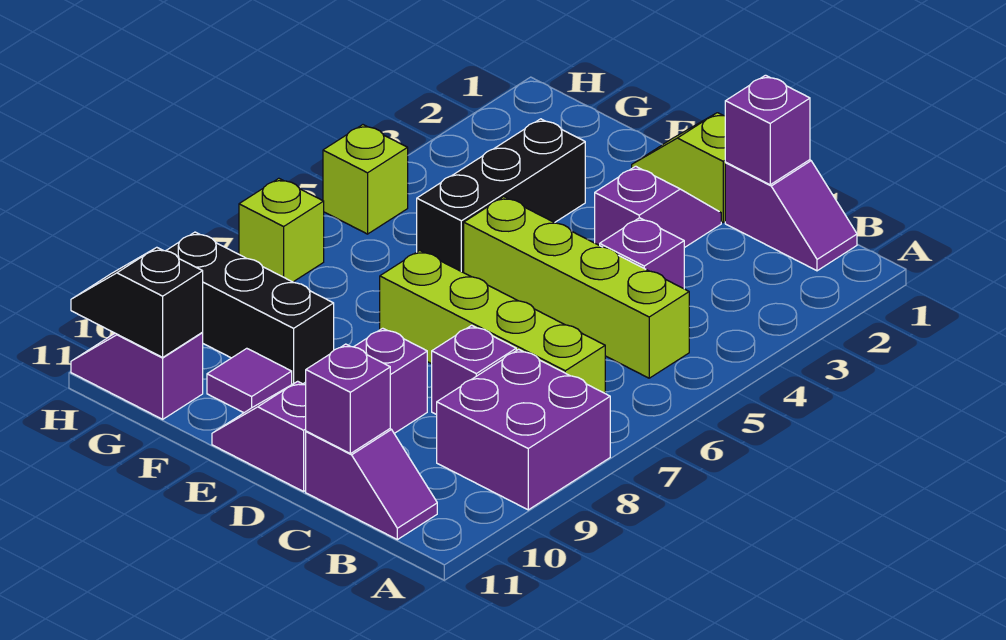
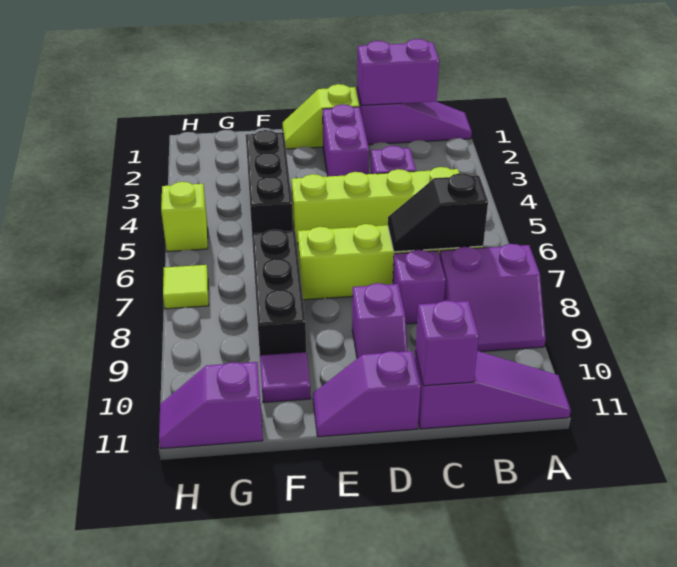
purple 2x2 brick [437,349,610,510] -> purple 2x2 slope [440,244,546,352]
purple 1x2 slope [725,160,857,271] -> purple 1x3 slope [357,88,472,145]
purple 1x2 slope [306,429,437,540] -> purple 1x3 slope [415,351,571,429]
purple 1x1 brick [725,75,810,185] -> purple 1x2 brick [357,39,439,106]
purple 1x2 slope [595,166,721,248] -> purple 1x2 brick [323,104,369,176]
black 1x3 brick [166,232,334,384] -> black 1x3 brick turned to [252,230,306,355]
black 1x2 slope [71,247,203,357] -> black 1x2 slope moved to [388,173,488,252]
lime 1x1 brick [239,178,324,282] -> lime 1x1 tile [163,265,209,309]

